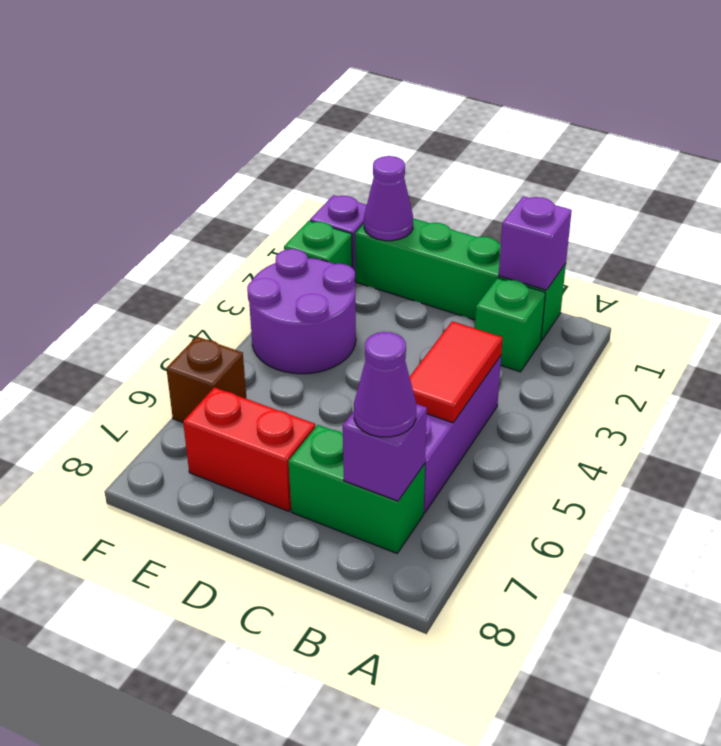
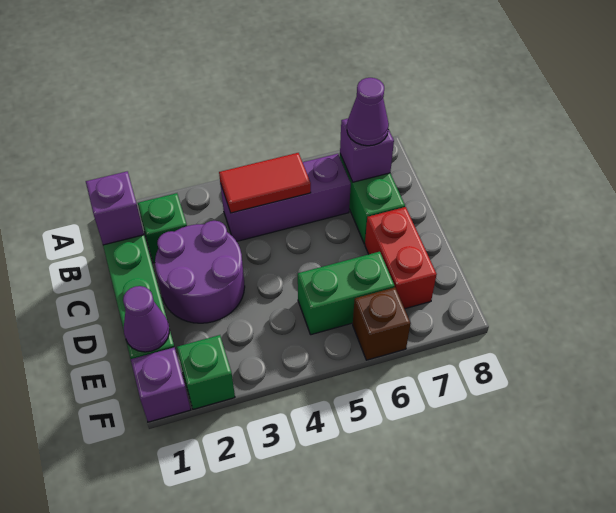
purple 2x2 round brick [247,249,356,374] -> purple 2x2 round brick moved to [155,221,245,323]
none -> green 1x2 brick [298,252,394,335]

